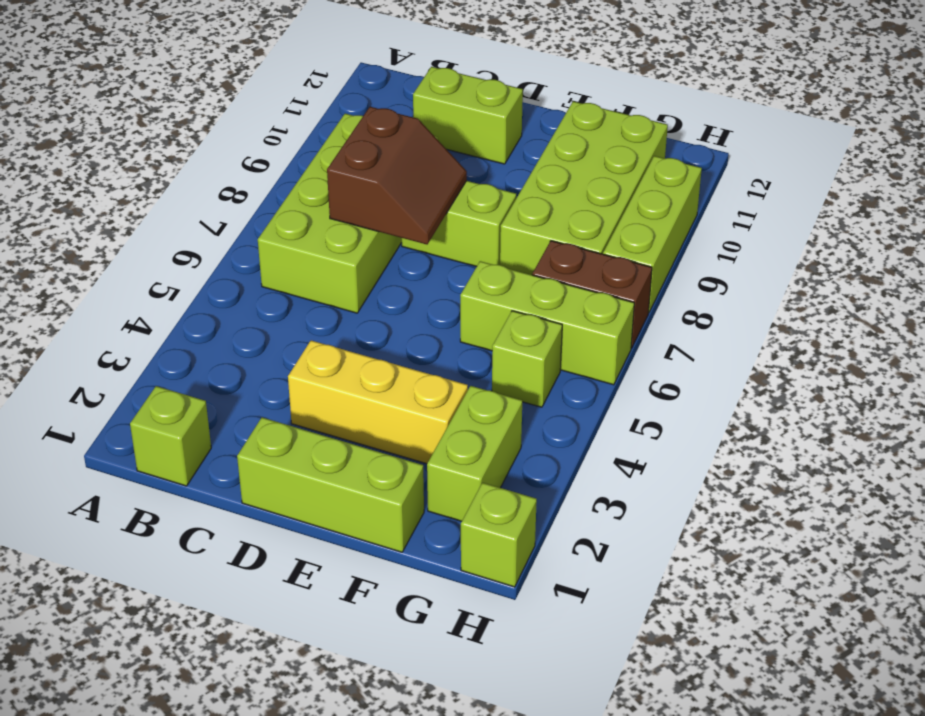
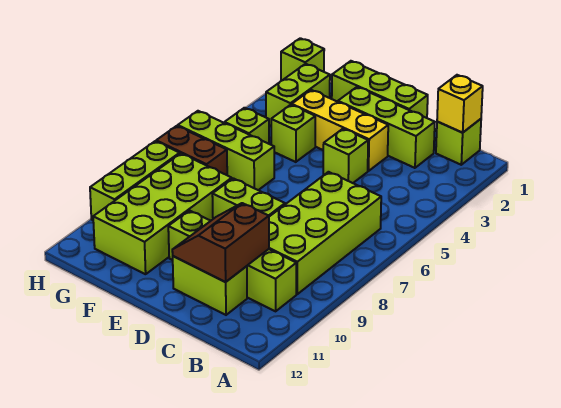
none -> yellow 1x1 brick [437,75,483,133]
none -> lime 1x4 brick [168,211,296,311]
none -> lime 1x3 brick [338,87,435,168]
brown 2x2 slope [327,107,467,244] -> brown 2x2 slope moved to [172,203,269,282]
none -> lime 1x1 brick [323,129,368,183]
none -> lime 1x1 brick [271,105,315,162]

